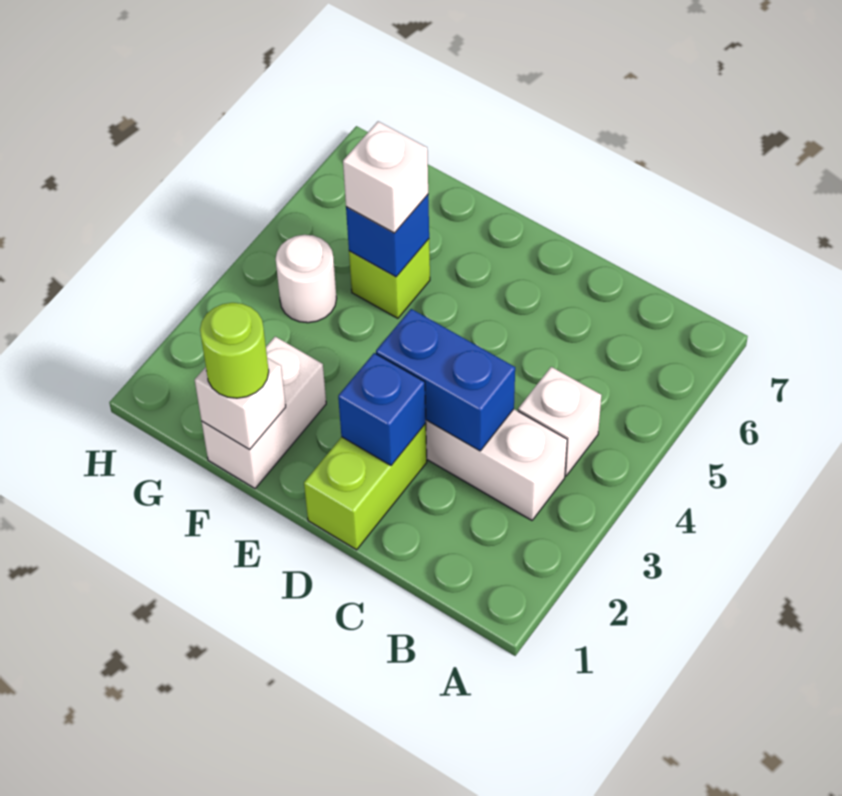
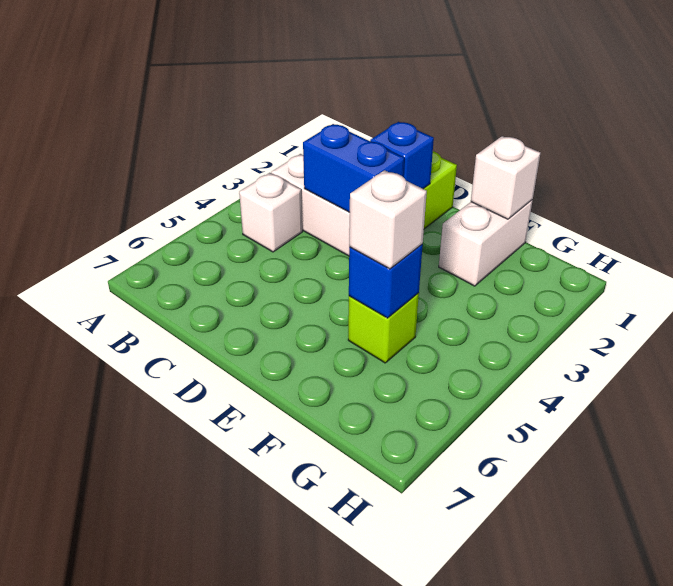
lime 1x1 round brick [200,303,269,398] -> none
white 1x1 round brick [276,235,337,323] -> none

